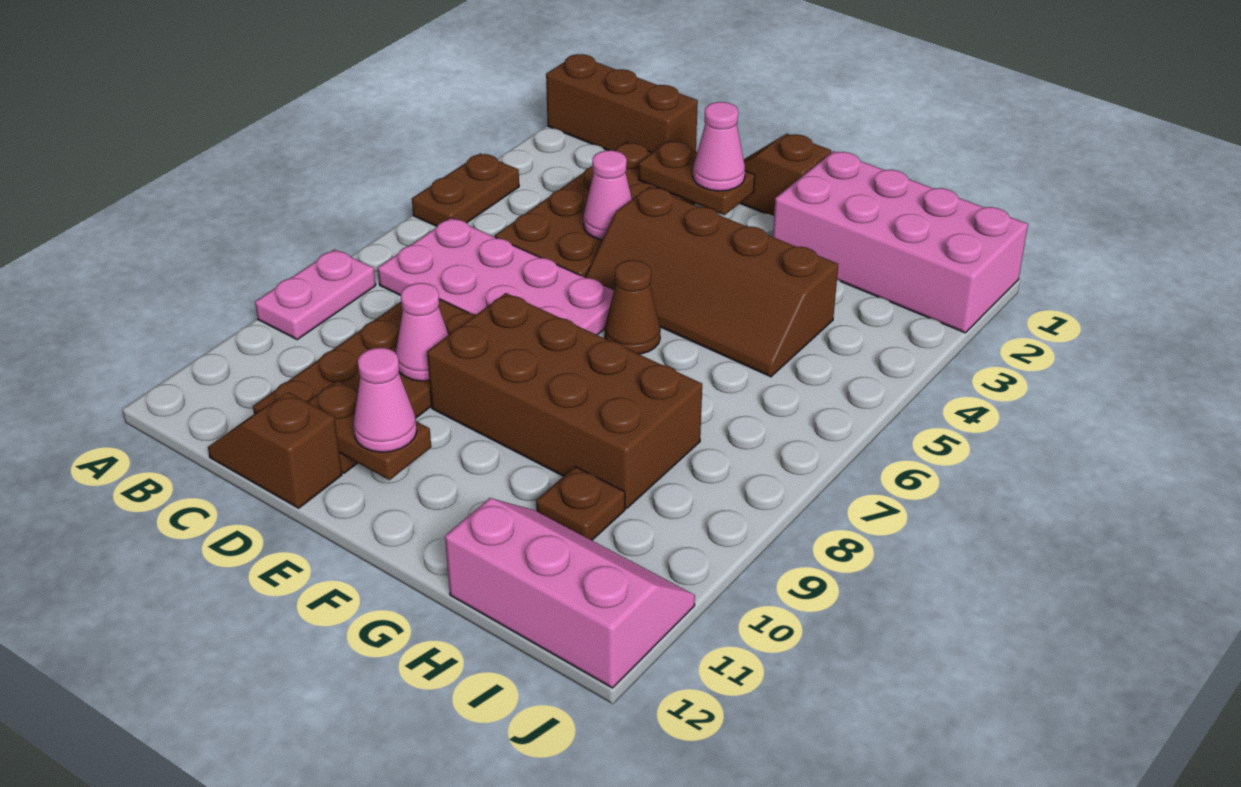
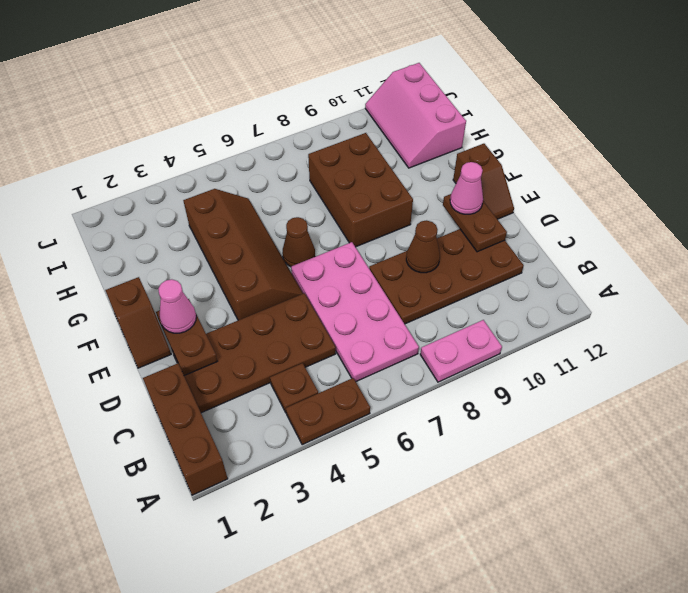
brown 1x2 slope [208,392,342,508] -> brown 1x2 slope moved to [453,144,514,219]
pink 1x1 cone [583,150,632,240] -> none
pink 1x1 cone [396,283,448,381] -> brown 1x1 cone [406,220,440,273]
brown 2x4 brick [427,293,702,508] -> brown 2x3 brick [308,133,413,247]
pink 2x4 brick [773,151,1028,333] -> none
brown 1x1 plate [536,467,625,540] -> brown 1x1 plate moved to [270,363,318,412]

